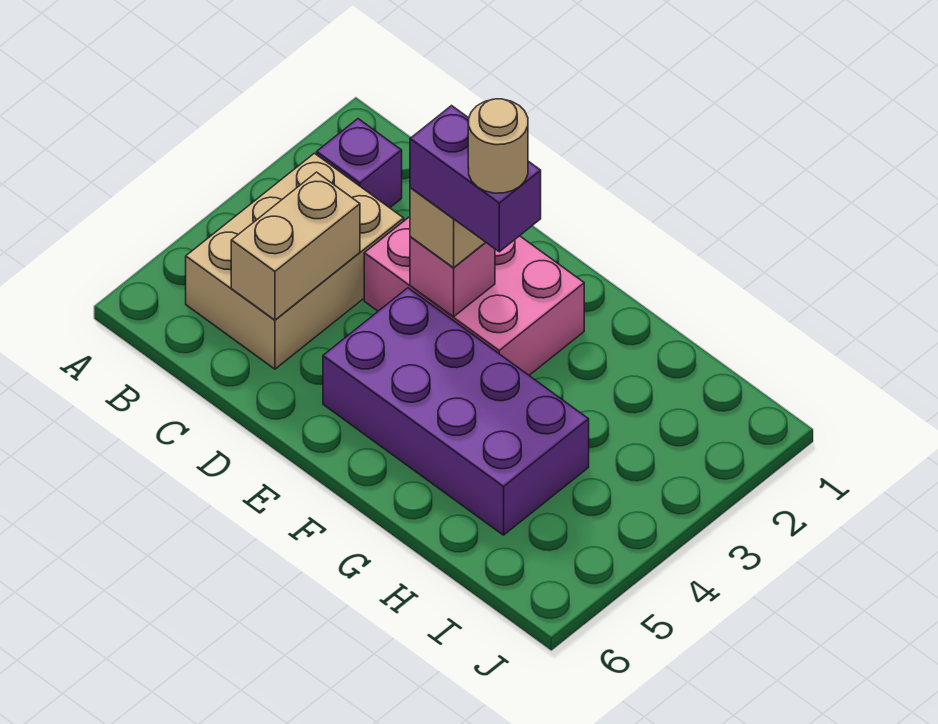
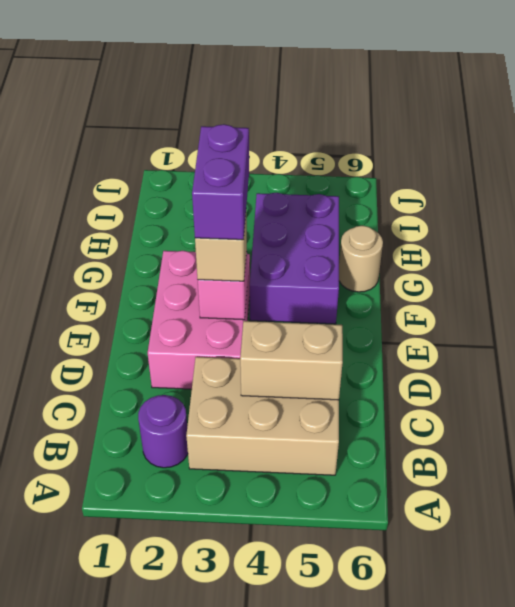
purple 1x1 brick [317,119,402,208] -> purple 1x1 round brick [138,395,188,468]
purple 2x4 brick [323,288,589,535] -> purple 2x3 brick [250,193,339,324]
tan 1x1 round brick [468,99,528,193] -> tan 1x1 round brick moved to [339,226,383,292]

